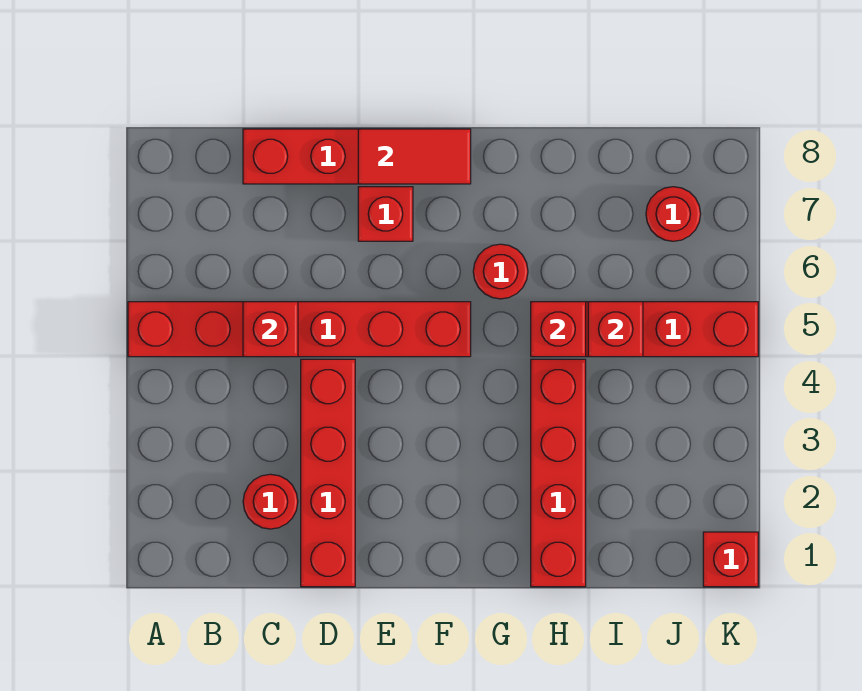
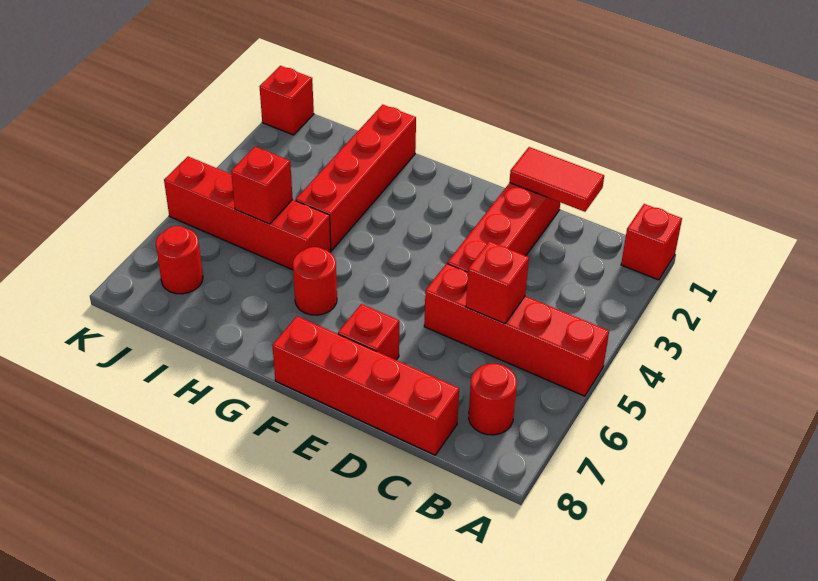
red 1x6 brick [128,302,471,357] -> red 1x4 brick [424,264,609,396]
red 1x1 round brick [243,474,298,529] -> red 1x1 round brick moved to [469,363,517,435]
red 1x2 tile [358,129,471,184] -> red 1x2 tile moved to [509,147,604,212]
red 1x1 brick [531,302,586,357] -> red 1x1 brick moved to [621,204,682,280]

